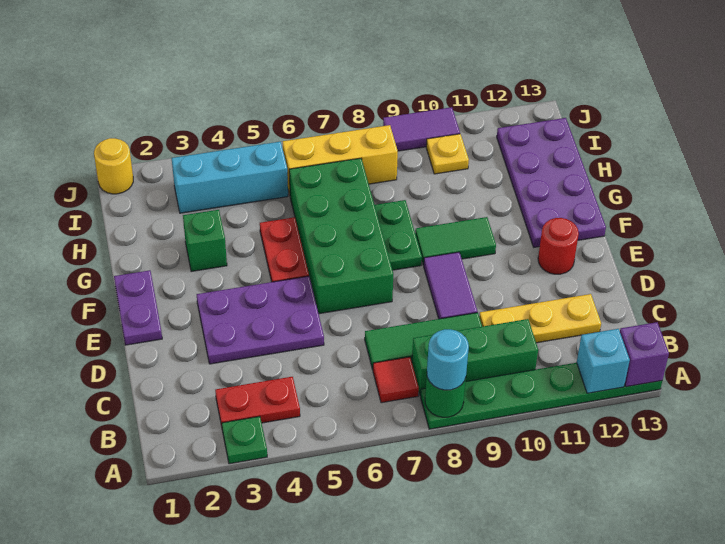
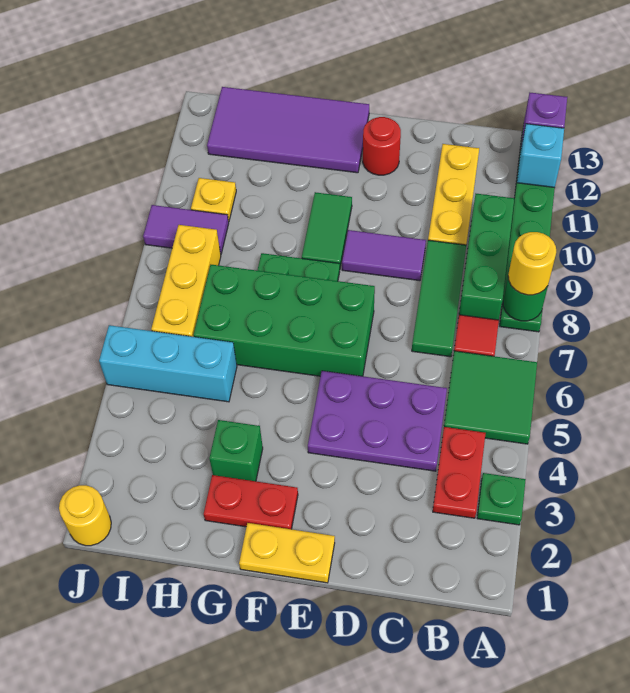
none -> green 2x2 tile [444,351,537,444]
cyan 1x1 round brick [427,329,469,390] -> yellow 1x1 round brick [508,232,556,295]
purple 2x3 plate [197,276,324,364] -> purple 2x3 plate turned to [308,371,447,471]
purple 1x2 plate [114,270,162,345] -> yellow 1x2 plate [239,523,335,583]
red 1x2 plate [260,217,309,282] -> red 1x2 plate moved to [204,475,298,529]
purple 2x4 plate [497,118,606,247] -> purple 2x4 tile [207,87,369,173]
cyan 1x3 brick [172,142,288,213] -> cyan 1x3 brick turned to [99,325,237,402]
purple 1x2 tile [383,107,460,151] -> purple 1x2 tile turned to [143,205,229,254]

